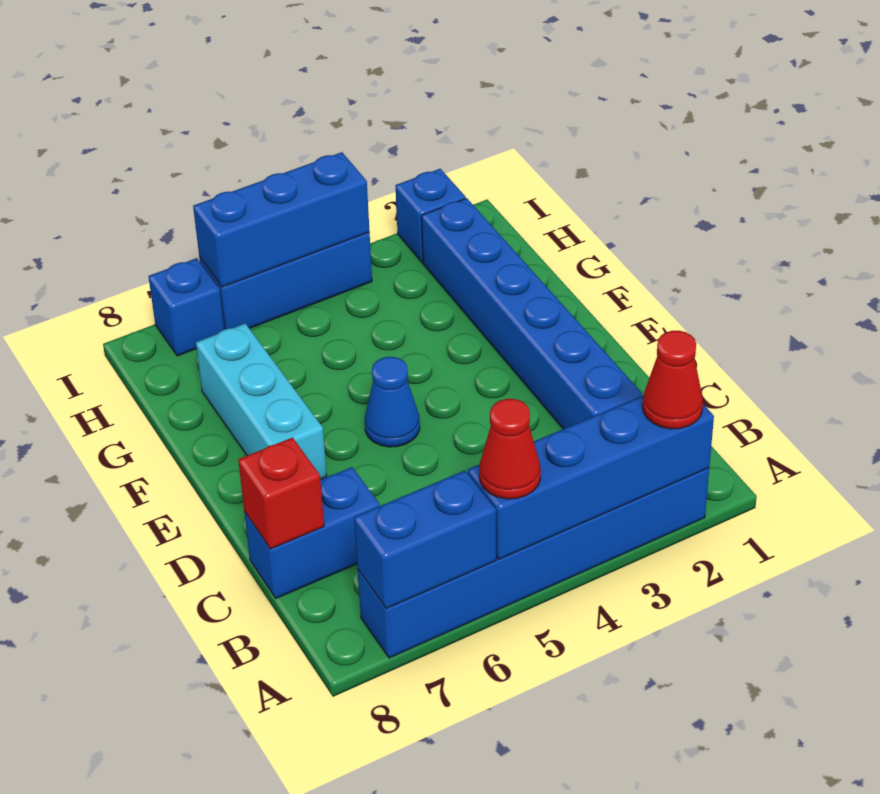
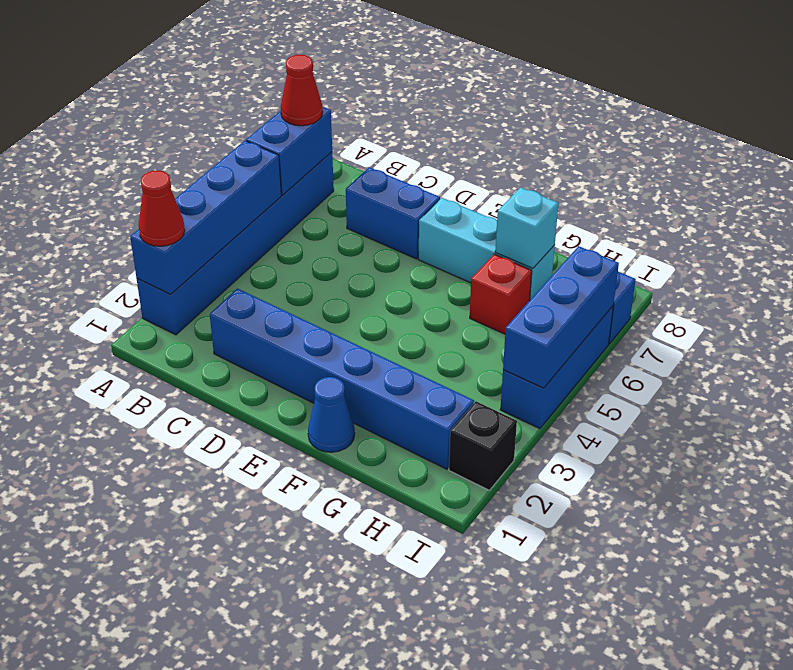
red 1x1 cone [479,399,541,499] -> red 1x1 cone moved to [281,55,323,126]
blue 1x2 brick [244,467,380,598] -> blue 1x2 brick turned to [346,167,440,259]
red 1x1 brick [238,438,324,549] -> red 1x1 brick moved to [470,254,532,334]
blue 1x1 cone [365,357,420,447] -> blue 1x1 cone moved to [308,377,355,452]
none -> cyan 1x1 brick [495,187,558,268]
blue 1x1 brick [395,169,466,262] -> black 1x1 brick [449,401,517,490]

